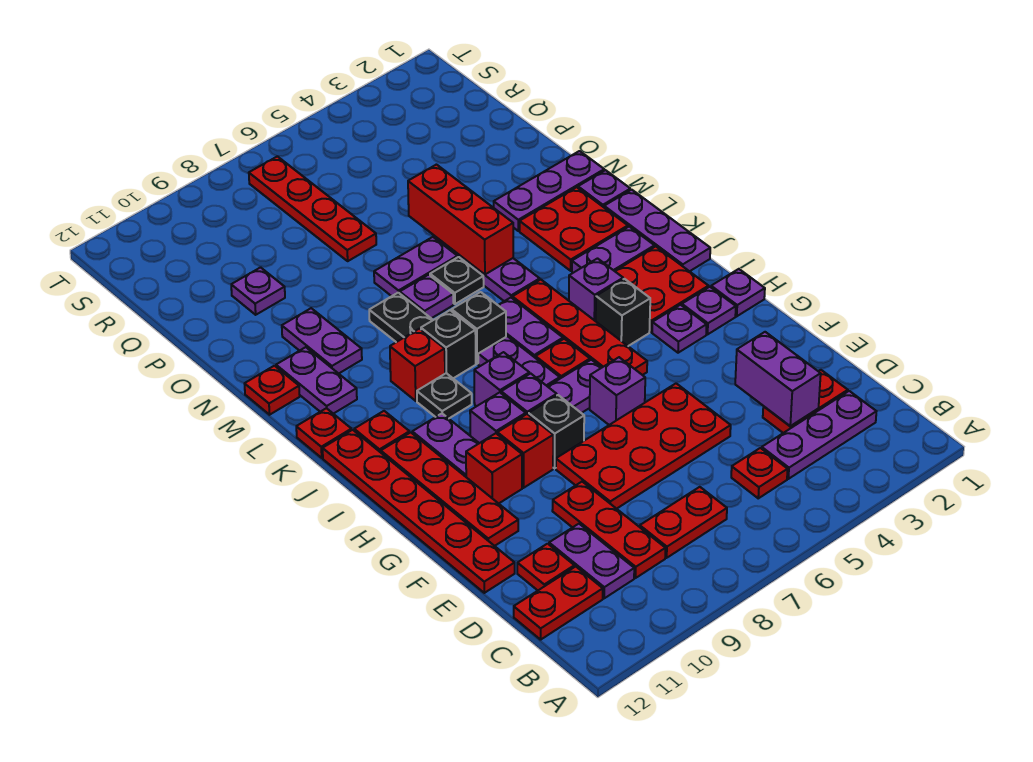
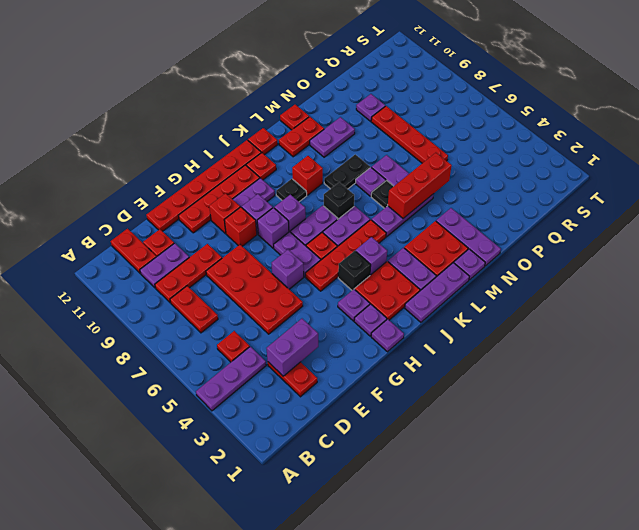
purple 1x3 plate [762,391,876,479] -> purple 1x3 plate turned to [196,347,266,411]
black 1x1 brick [529,395,584,468] -> none
black 1x1 brick [421,310,476,378] -> none
purple 1x2 plate [276,347,357,414] -> red 1x2 plate [279,117,324,157]
red 1x4 plate [249,156,376,261] -> red 1x4 plate turned to [371,106,448,163]

